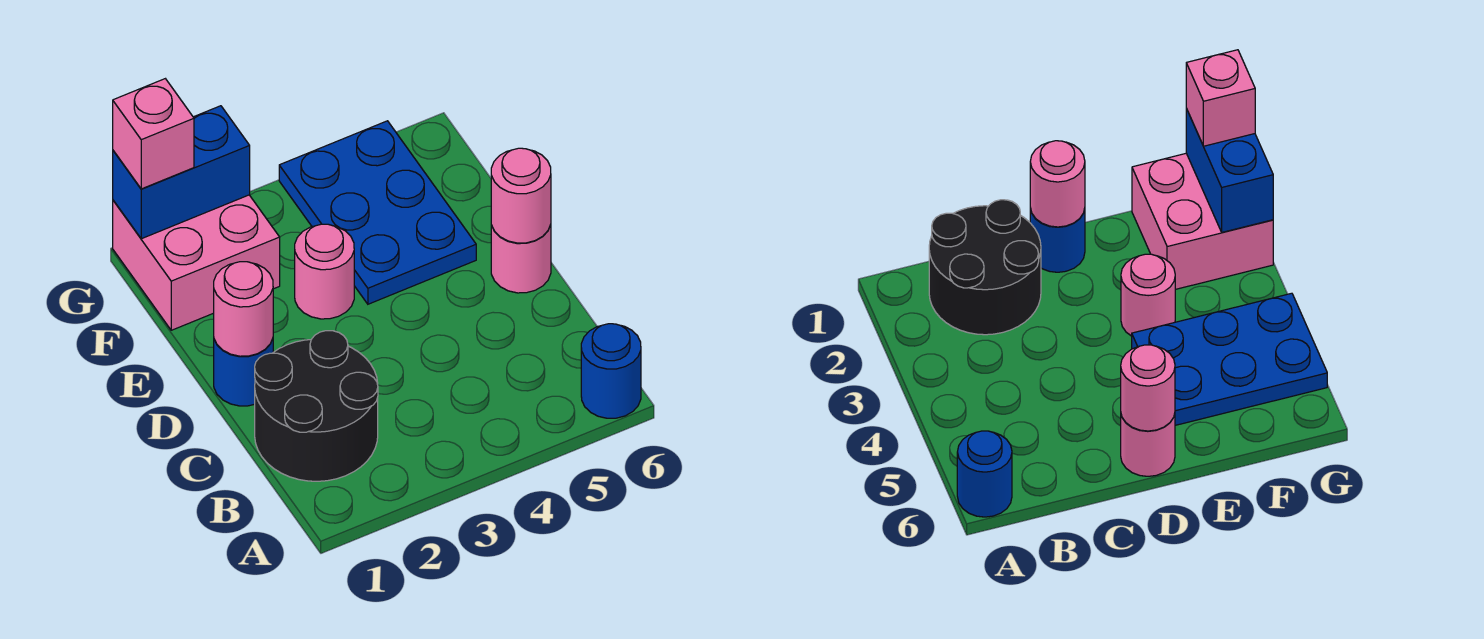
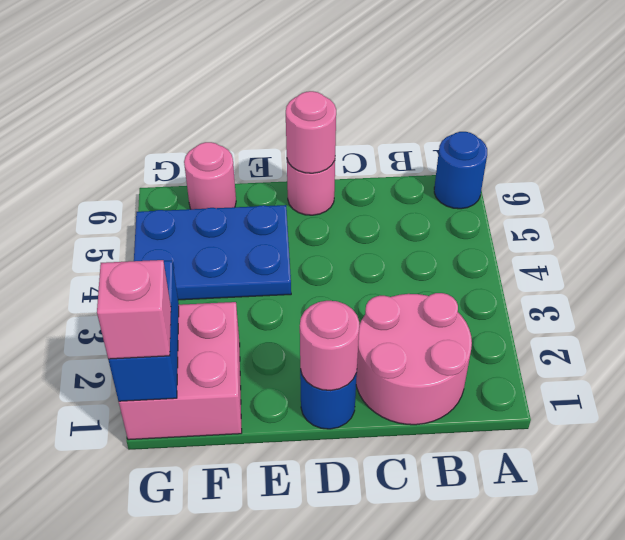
black 2x2 round brick [255,331,378,481] -> pink 2x2 round brick [356,293,472,425]
pink 1x1 round brick [295,224,354,319] -> pink 1x1 round brick moved to [184,142,236,209]

